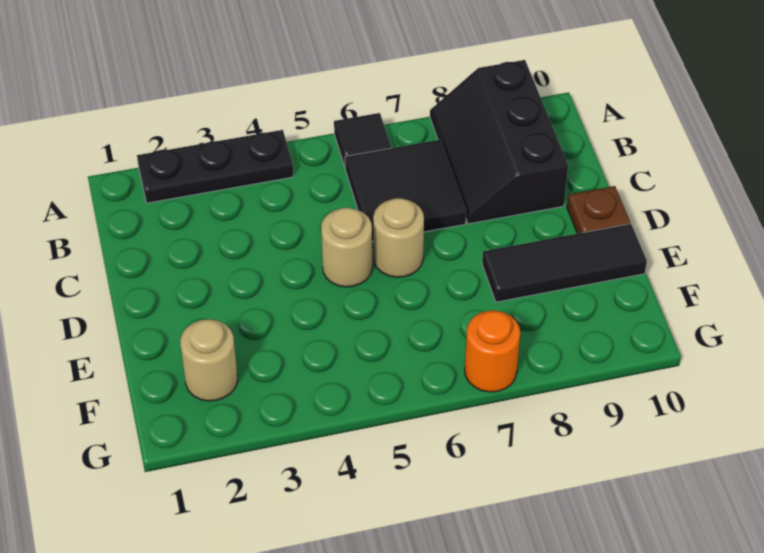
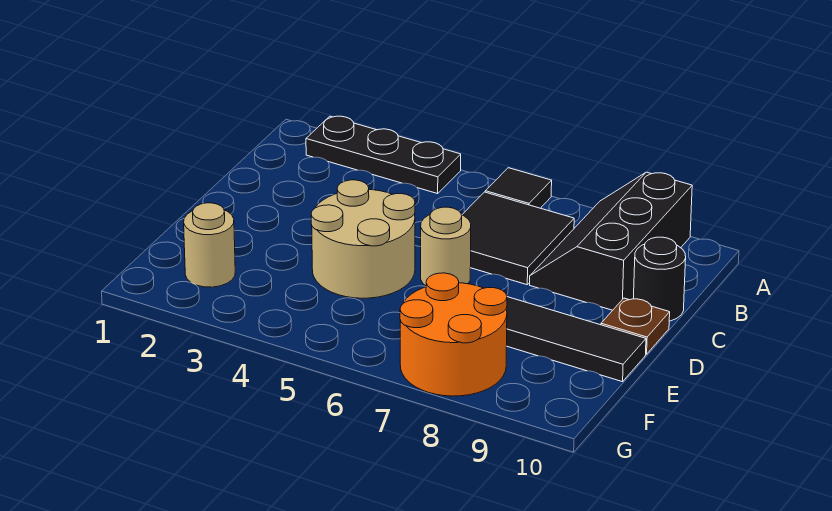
none -> black 1x1 round brick [634,237,686,321]
tan 1x1 round brick [321,208,372,287] -> tan 2x2 round brick [311,180,415,298]
orange 1x1 round brick [465,310,520,392] -> orange 2x2 round brick [400,273,507,396]

